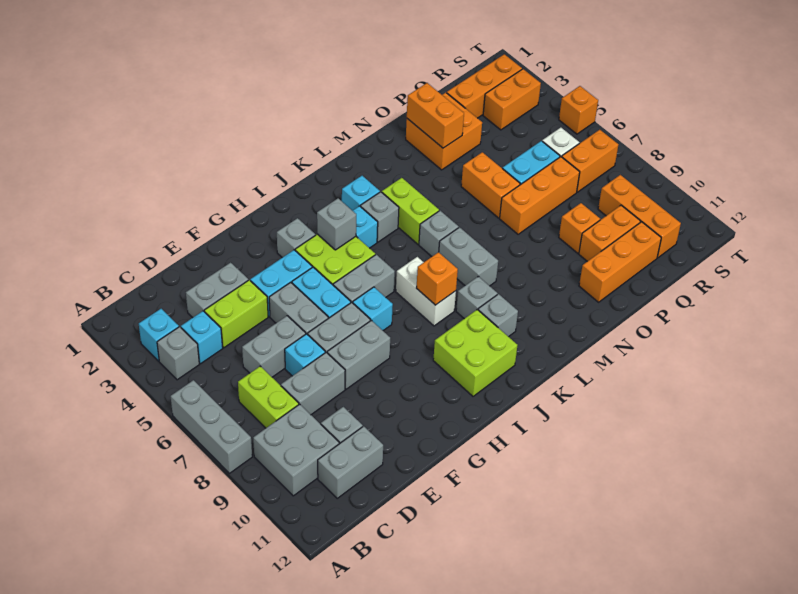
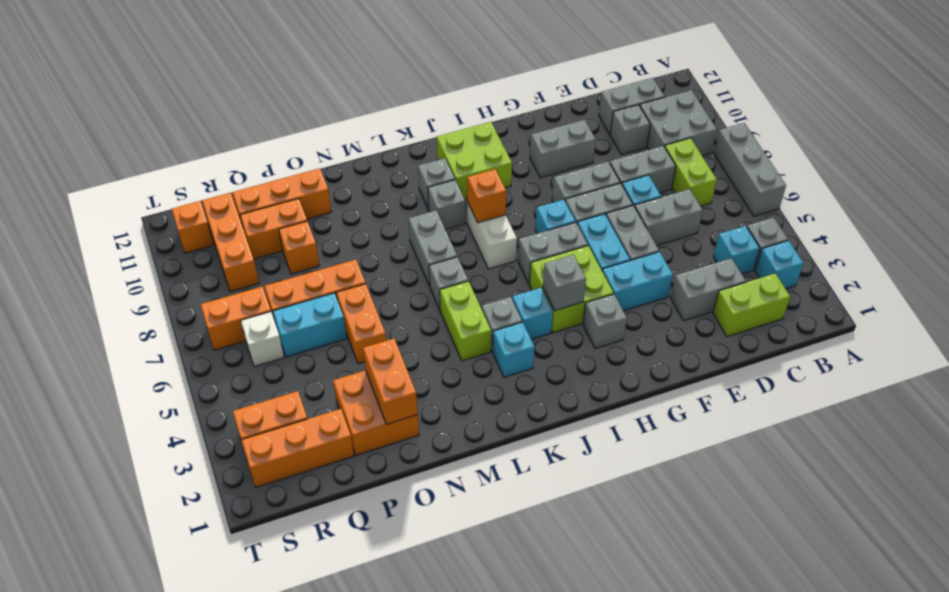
lime 1x2 brick [204,280,268,348] -> lime 1x2 brick moved to [713,273,790,337]
none -> grey 1x2 brick [530,120,596,178]
orange 1x1 brick [559,86,598,134] -> orange 1x1 brick moved to [172,201,213,253]

